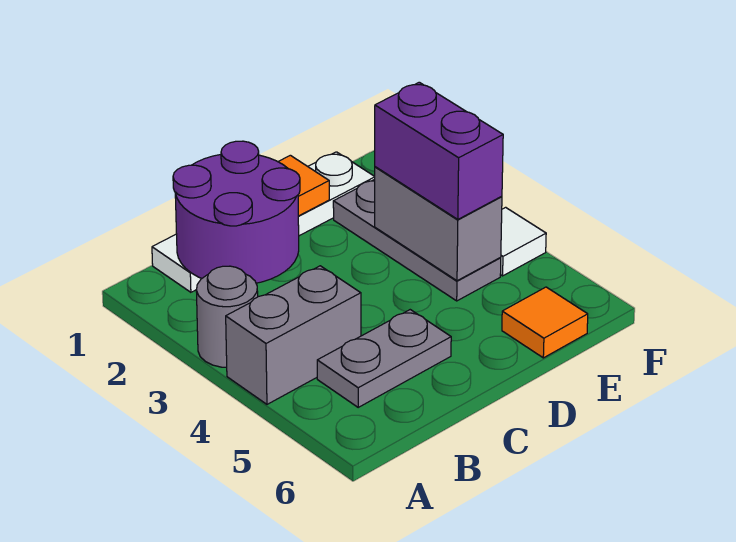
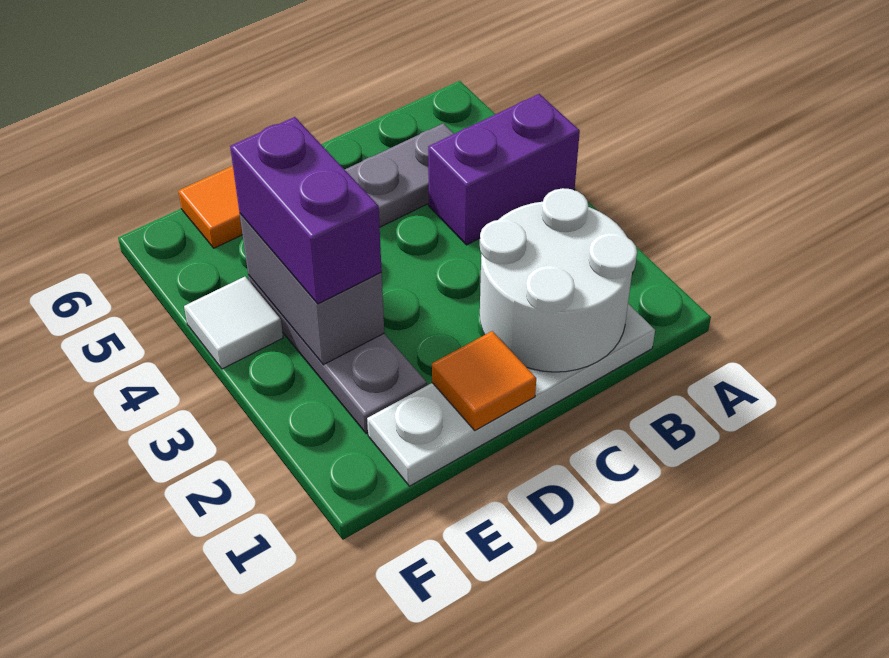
grey 1x1 round brick [196,266,258,367] -> none
grey 1x2 brick [226,266,361,404] -> purple 1x2 brick [428,94,580,245]
purple 2x2 round brick [173,141,300,283] -> white 2x2 round brick [480,188,637,372]

